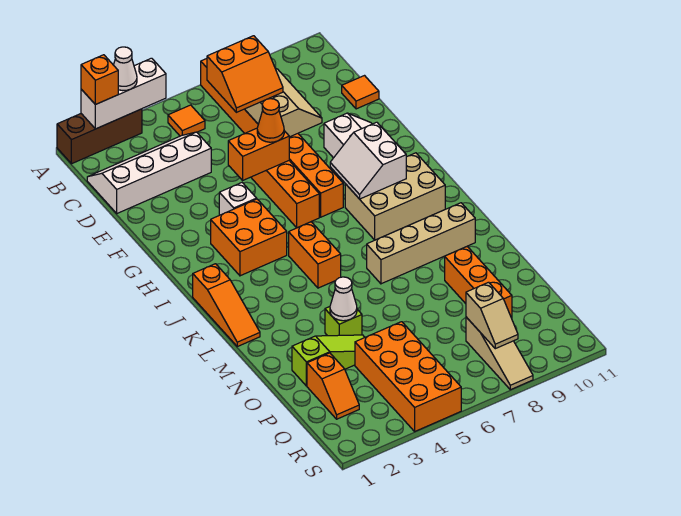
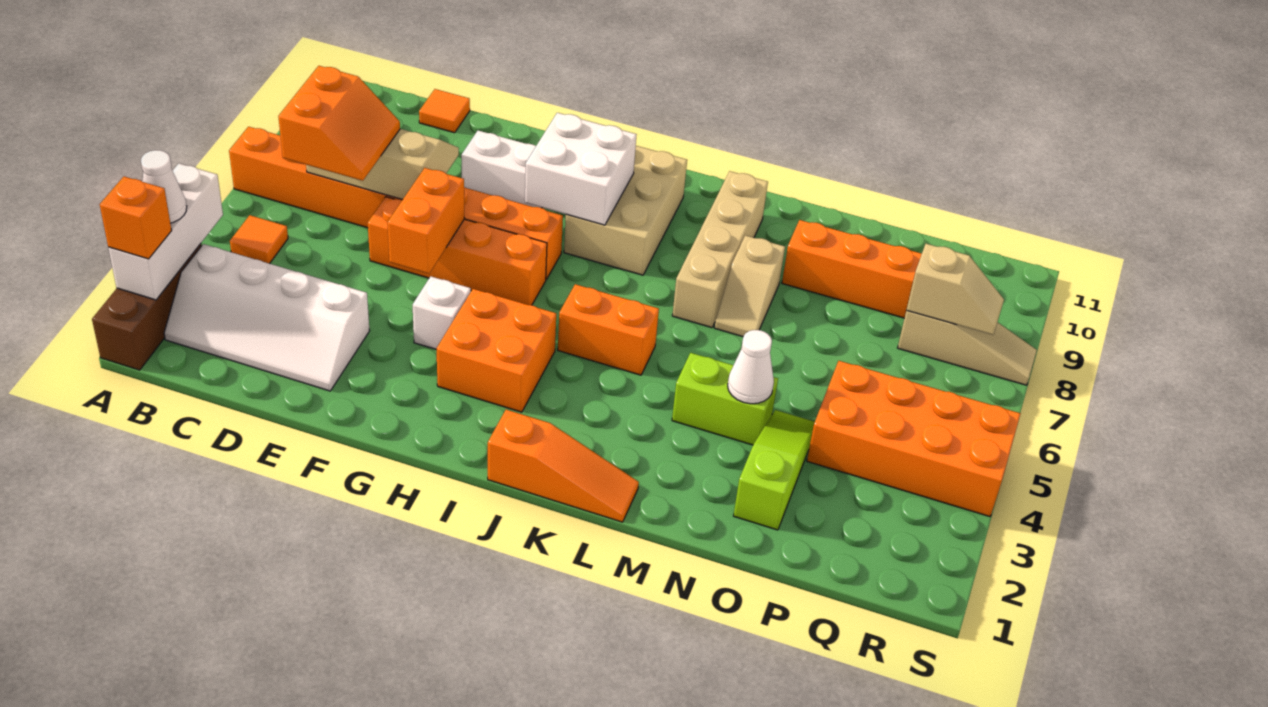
white 2x4 slope [87,132,211,213] -> white 2x4 slope turned to [164,244,370,391]
orange 1x1 cone [257,99,284,142] -> none
white 2x2 slope [330,122,406,199] -> white 2x2 brick [525,113,637,225]
none -> tan 1x2 slope [715,235,785,337]
lime 1x1 brick [325,307,362,336] -> lime 1x2 brick [672,353,778,445]
orange 1x2 slope [307,353,359,419] -> none

